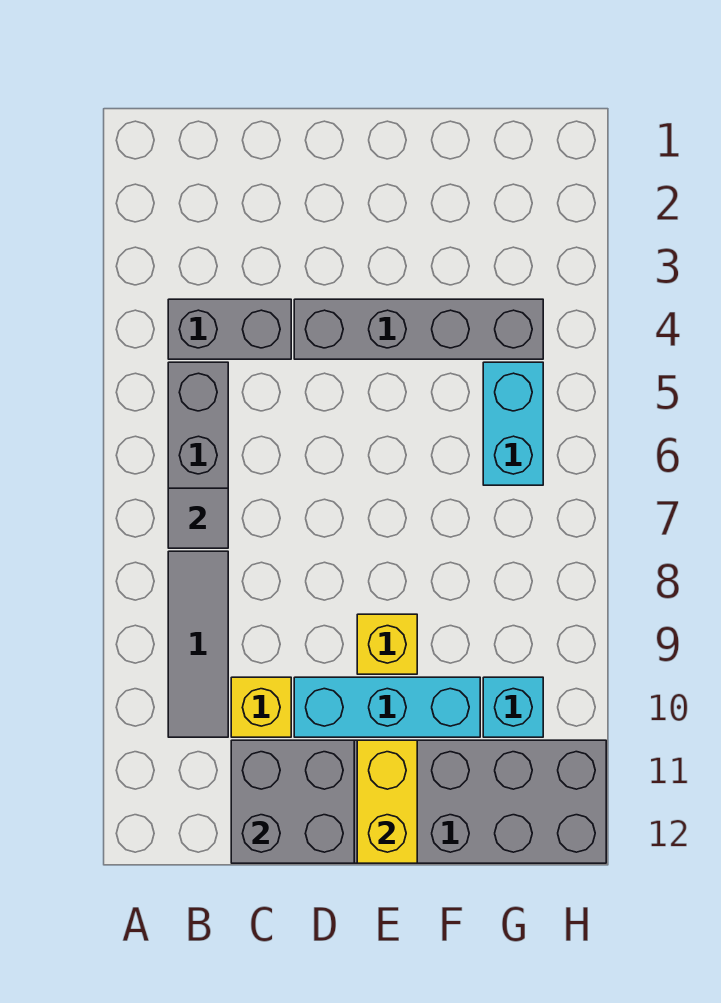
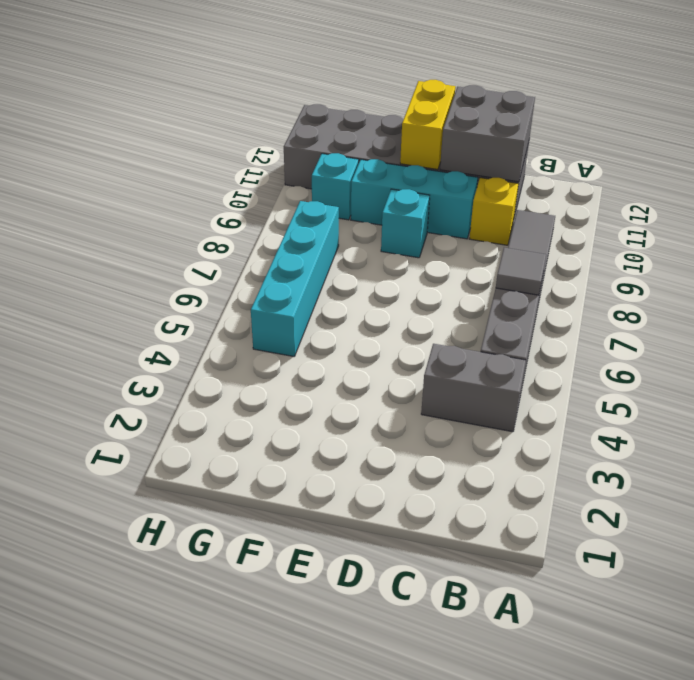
grey 1x4 brick [294,299,543,359] -> none
yellow 1x1 brick [357,614,417,674] -> cyan 1x1 brick [381,189,430,258]
cyan 1x2 brick [483,362,543,485] -> cyan 1x4 brick [251,201,339,356]

